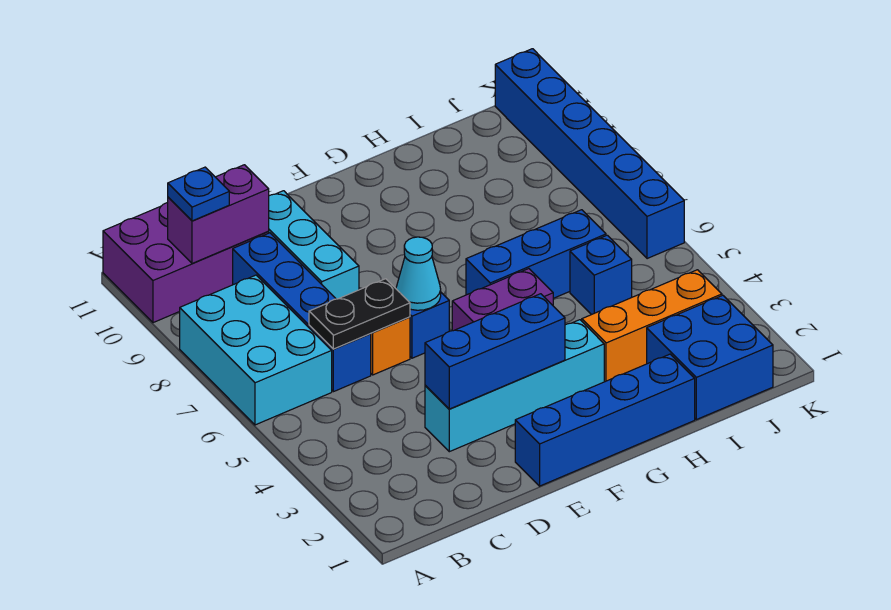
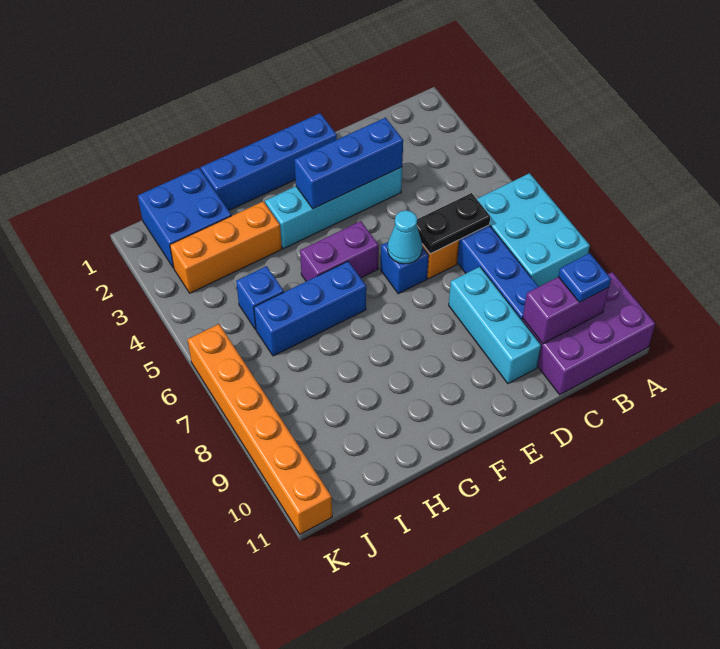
blue 1x6 brick [495,49,684,259] -> orange 1x6 brick [187,324,332,534]

